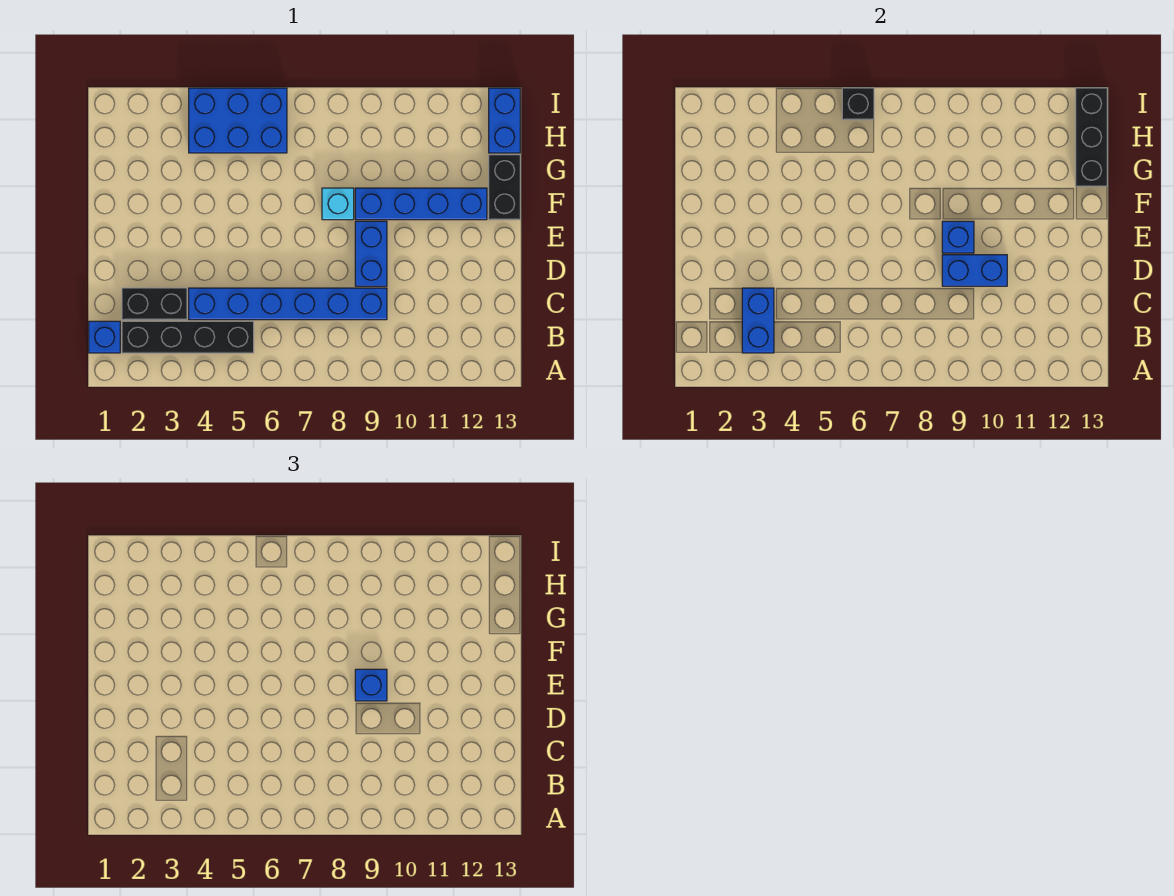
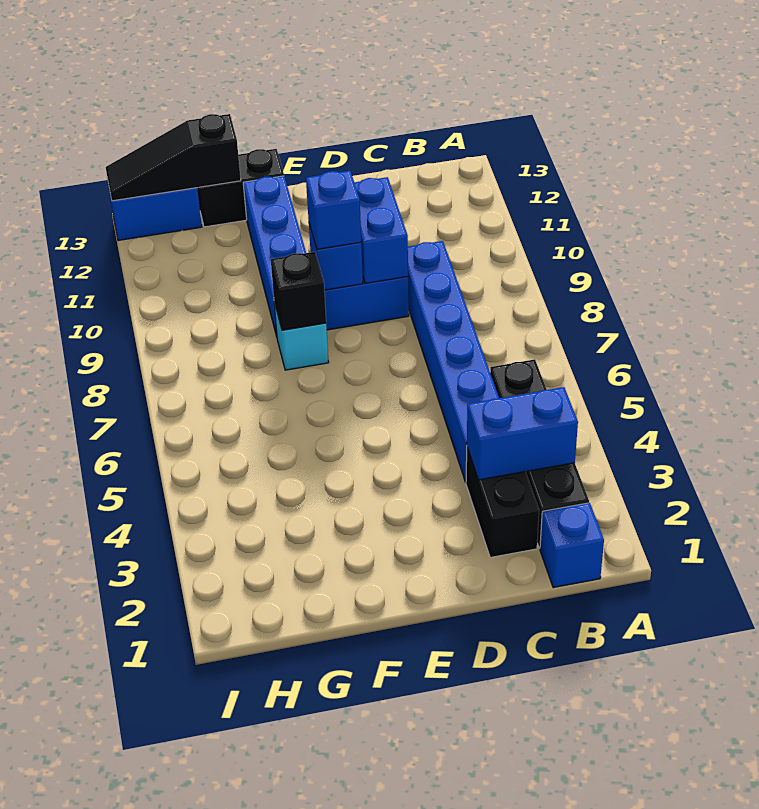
black 1x3 brick [1076,88,1107,186] -> black 1x3 slope [106,114,241,201]
blue 2x3 brick [189,88,287,153] -> none
black 1x1 brick [842,88,874,120] -> black 1x1 brick moved to [271,252,326,330]

